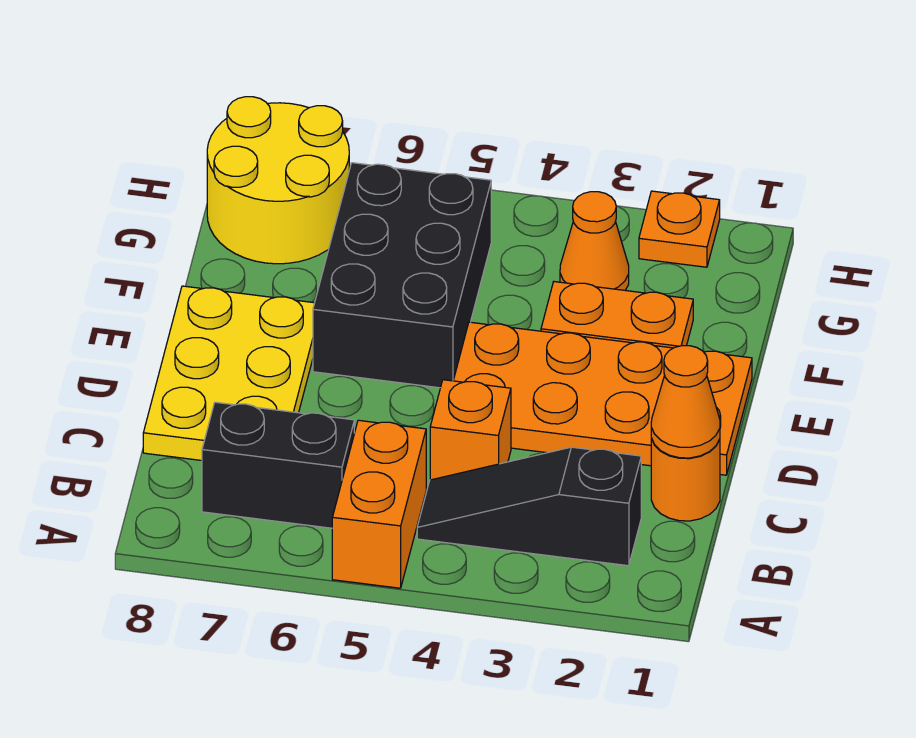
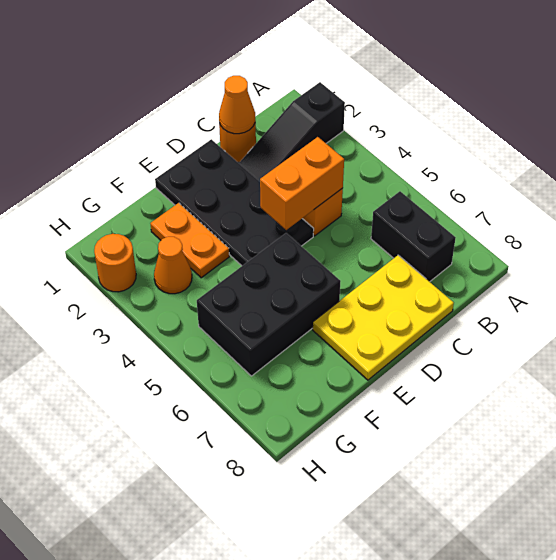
orange 1x2 brick [332,420,426,588] -> orange 1x2 brick moved to [260,137,344,230]
black 1x3 slope [417,447,641,566] -> black 1x3 slope turned to [239,82,345,181]
orange 2x4 plate [453,322,752,475] -> black 2x4 plate [155,139,314,266]
yellow 2x2 round brick [207,97,349,264] -> none
orange 1x1 plate [639,191,720,267] -> orange 1x1 round brick [94,234,136,292]

